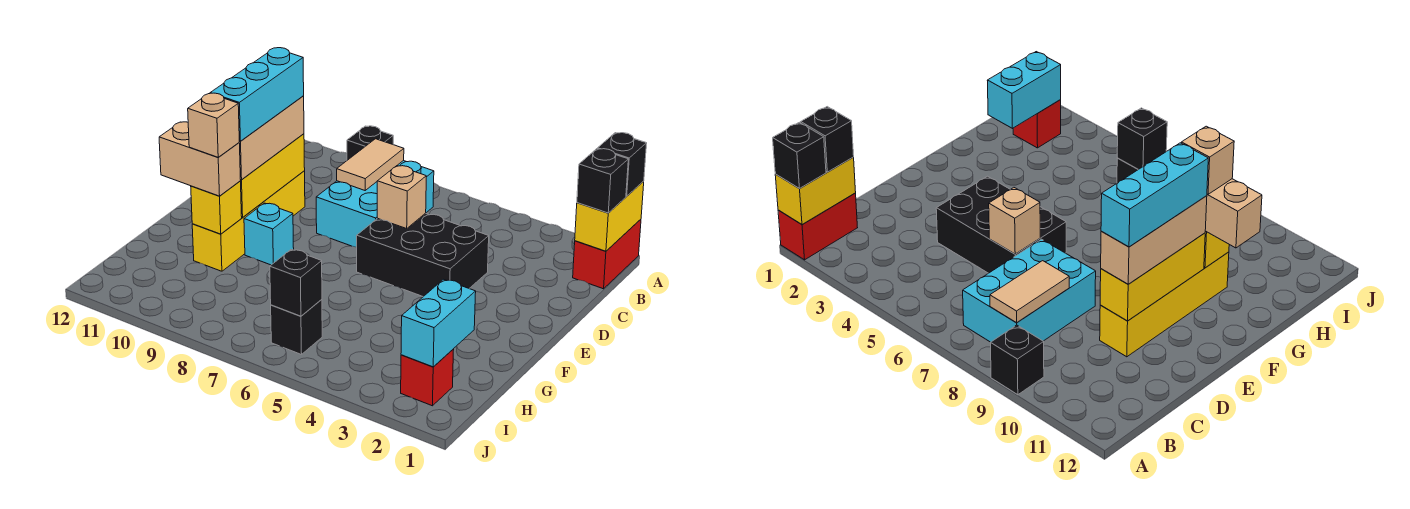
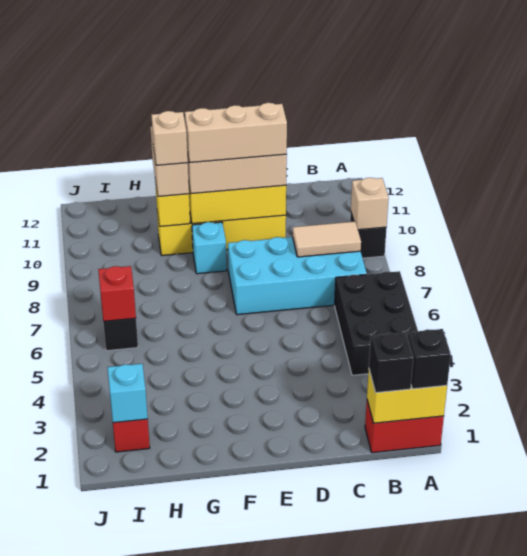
cyan 2x3 brick [316,161,434,247] -> cyan 2x4 brick [228,237,367,315]
black 2x3 brick [357,213,489,297] -> black 2x3 brick moved to [335,271,418,375]
tan 1x1 brick [377,166,426,229] -> tan 1x1 brick moved to [351,178,389,230]
cyan 1x3 brick [211,48,304,141] -> tan 1x3 brick [185,103,287,163]
cyan 1x2 brick [401,279,476,367] -> cyan 1x1 brick [107,364,148,423]
black 1x1 brick [270,249,322,316] -> red 1x1 brick [98,266,136,321]

